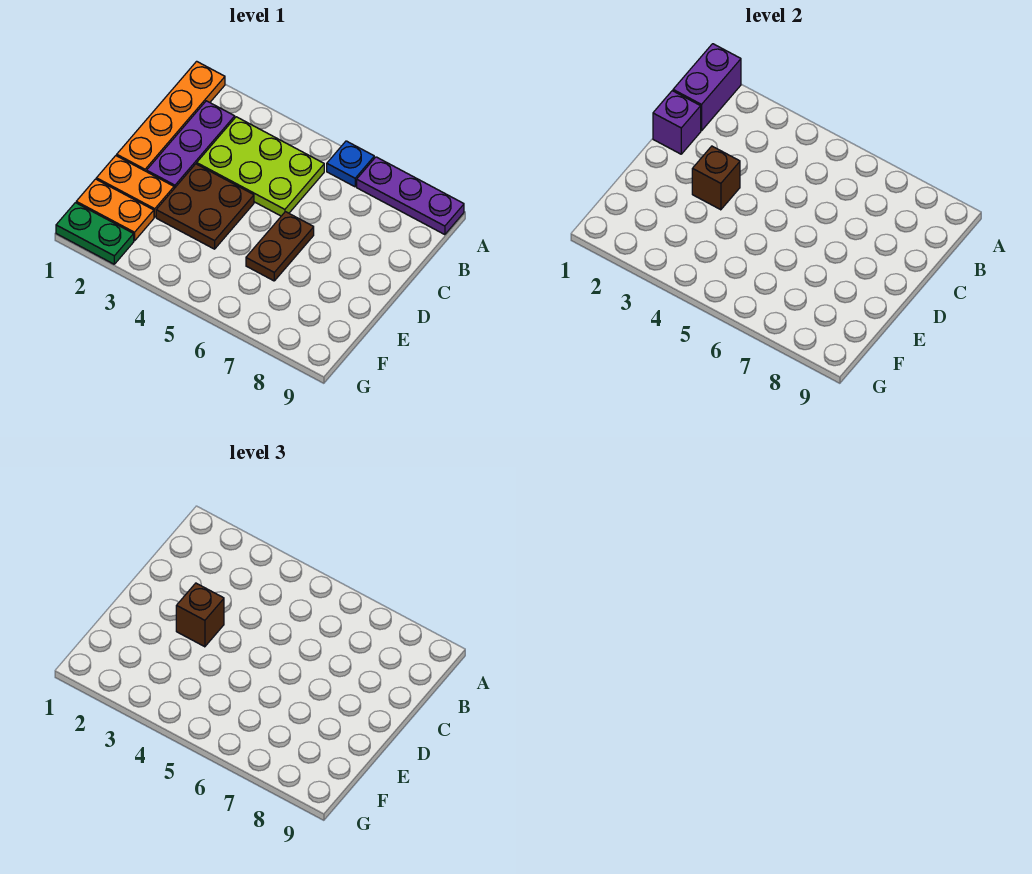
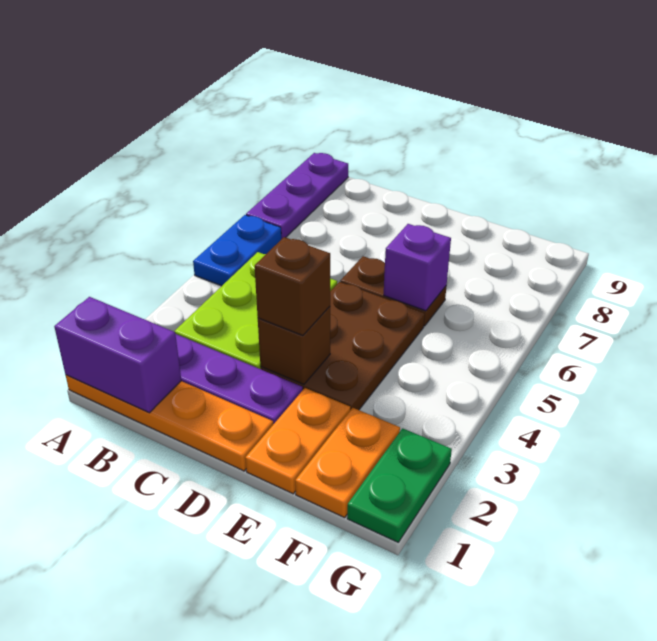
blue 1x1 plate [327,141,374,187] -> blue 1x2 plate [193,215,281,286]
purple 1x1 brick [653,91,701,154] -> purple 1x1 brick moved to [384,224,451,311]
brown 2x2 plate [156,164,254,249] -> brown 2x3 plate [261,282,425,410]

